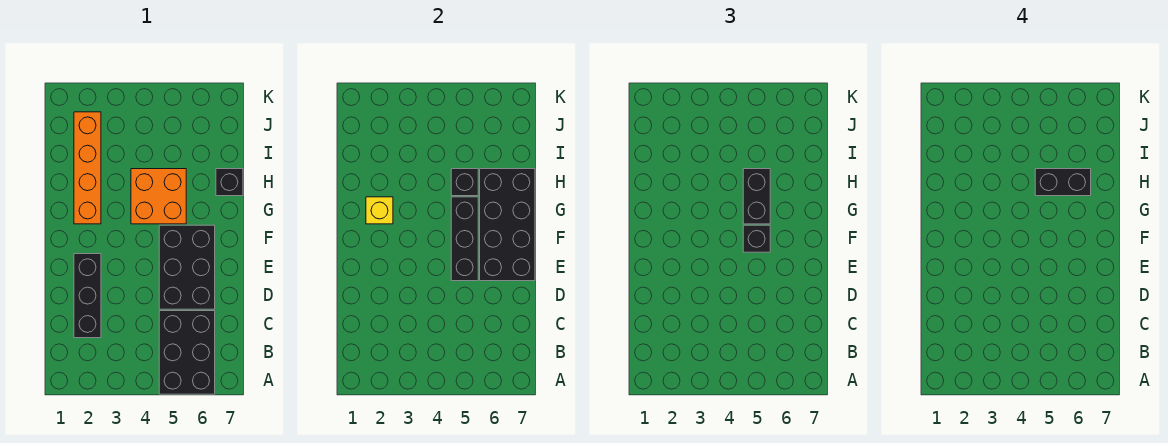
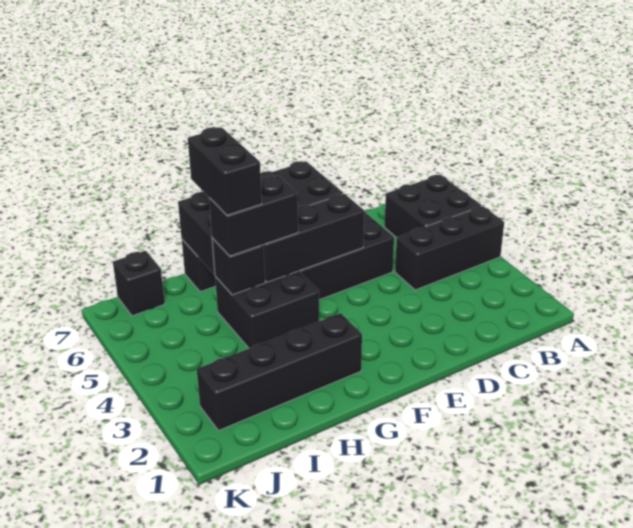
black 2x3 brick [159,311,215,394] -> black 2x2 brick [385,175,482,238]
black 1x3 brick [74,254,101,338] -> black 1x3 brick moved to [395,206,504,290]
black 1x1 brick [743,225,770,252] -> black 1x1 brick moved to [113,251,165,316]
orange 1x4 brick [74,112,101,224] -> black 1x4 brick [197,313,362,431]
yellow 1x1 brick [366,197,393,224] -> none
orange 2x2 brick [131,169,186,224] -> black 2x2 brick [215,271,319,348]

